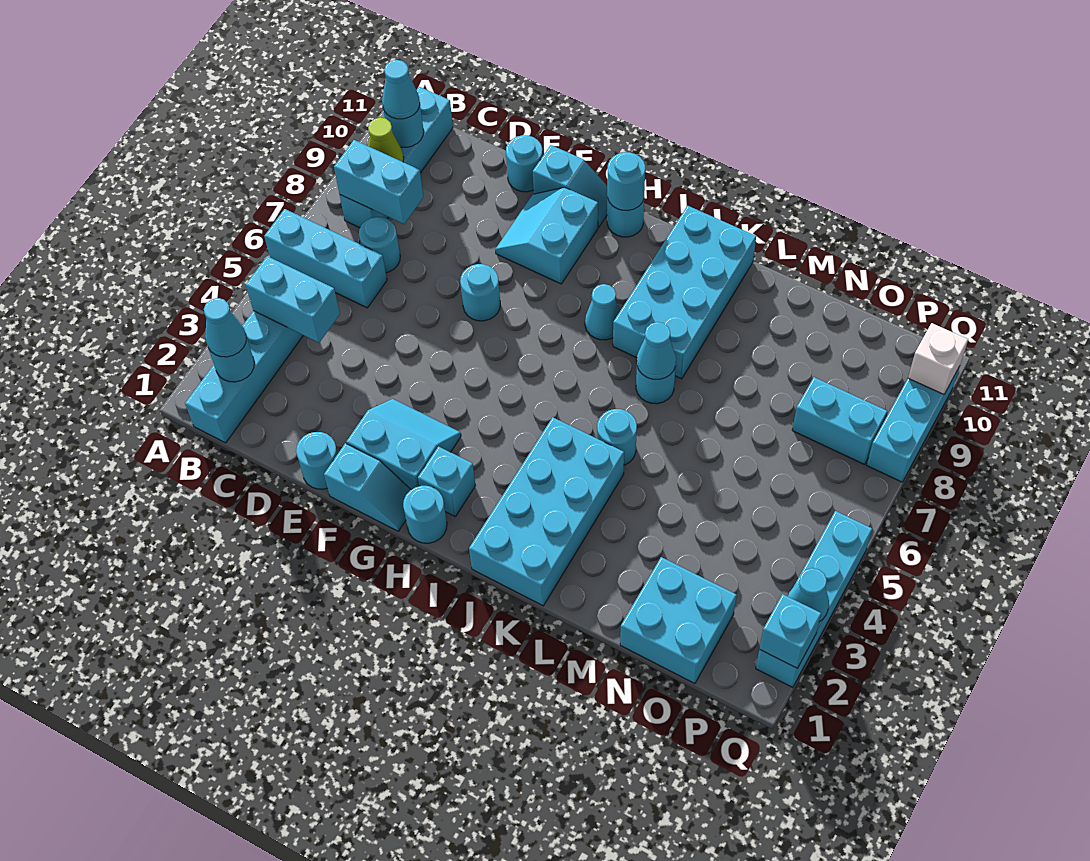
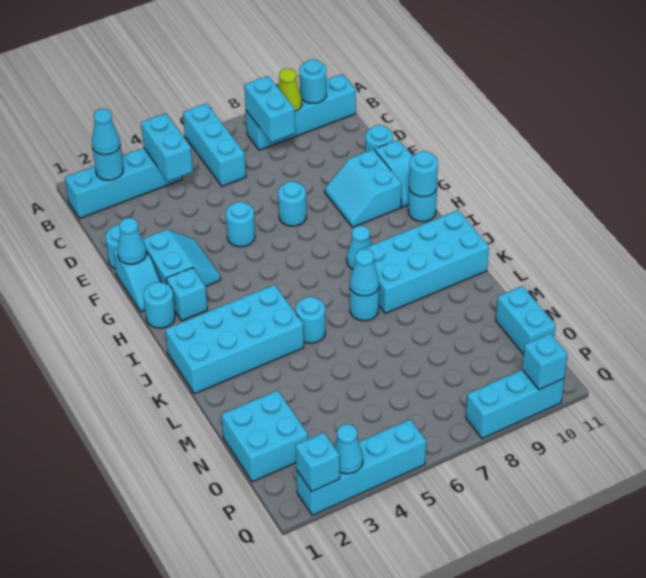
cyan 1x1 cone [382,60,420,119] -> cyan 1x1 cone moved to [117,218,146,264]
cyan 1x1 round brick [359,217,400,273] -> cyan 1x1 round brick moved to [226,202,255,247]
cyan 2x2 slope [495,187,598,284] -> cyan 2x2 slope turned to [325,149,402,227]
cyan 1x2 brick [792,377,887,465] -> cyan 1x2 brick moved to [496,286,556,354]
white 1x1 brick [908,323,968,394] -> cyan 1x1 brick [522,333,567,390]

